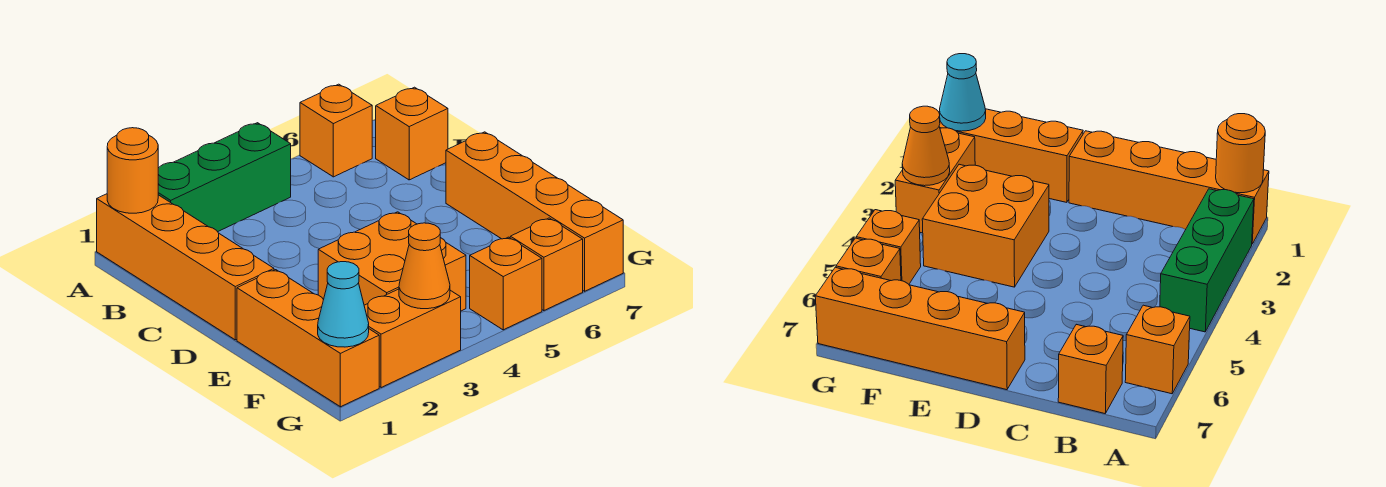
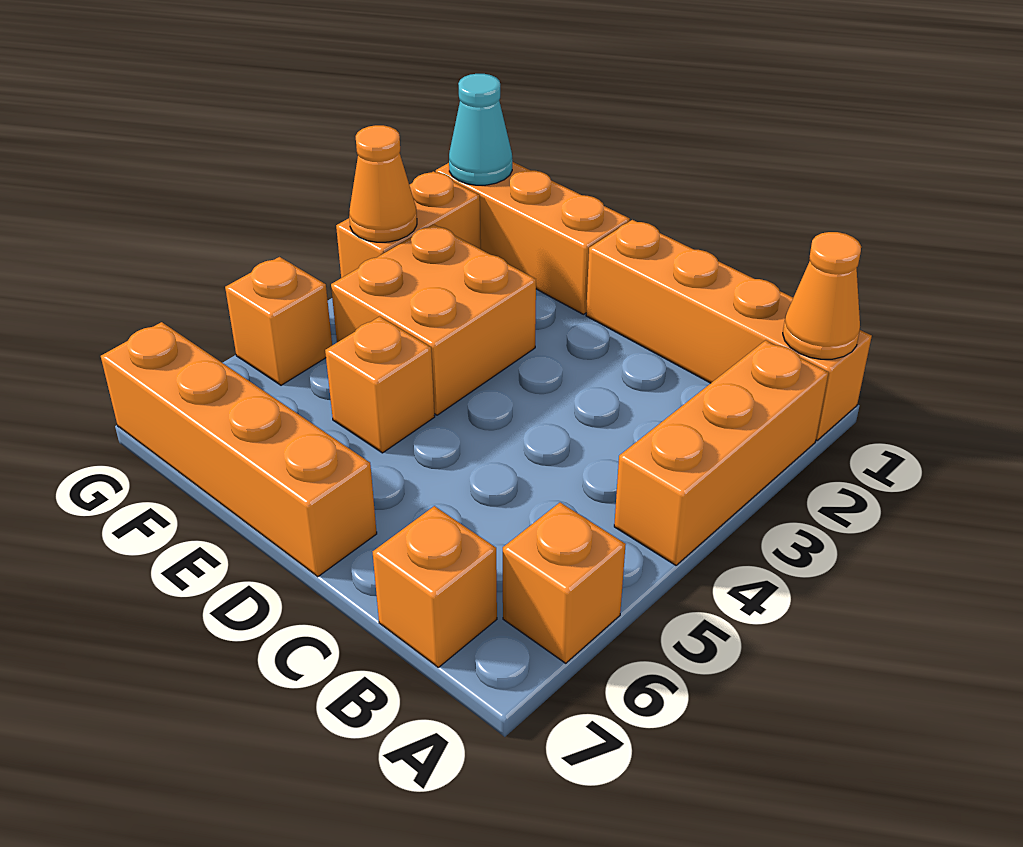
orange 1x1 round brick [107,128,158,213] -> orange 1x1 cone [783,232,861,359]
green 1x3 brick [158,123,291,232] -> orange 1x3 brick [614,340,829,565]
orange 1x1 brick [510,218,583,311] -> orange 1x1 brick moved to [325,316,435,453]

